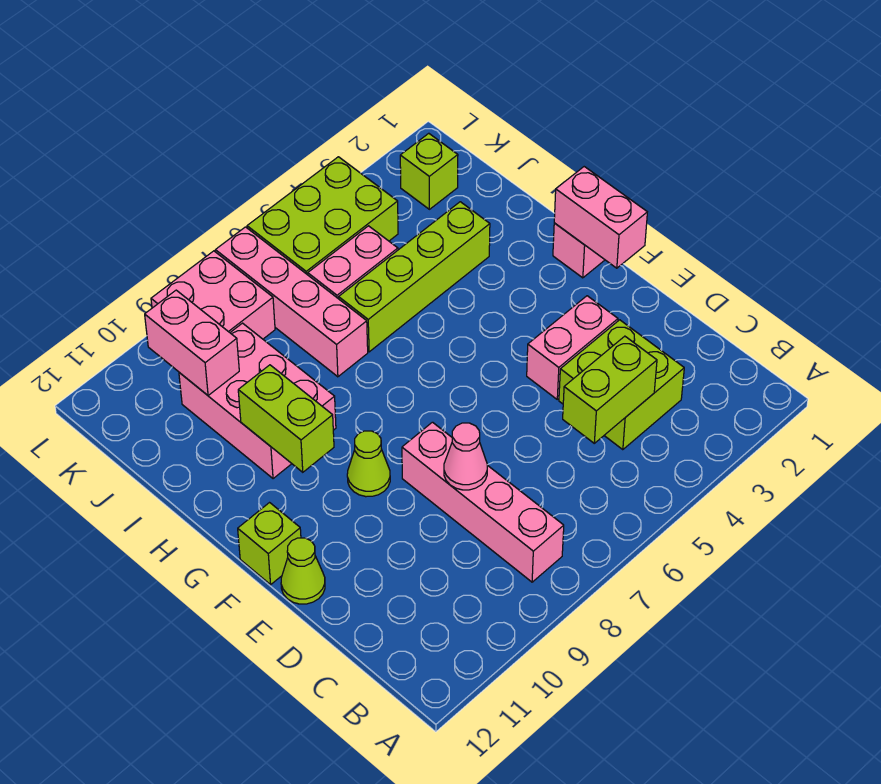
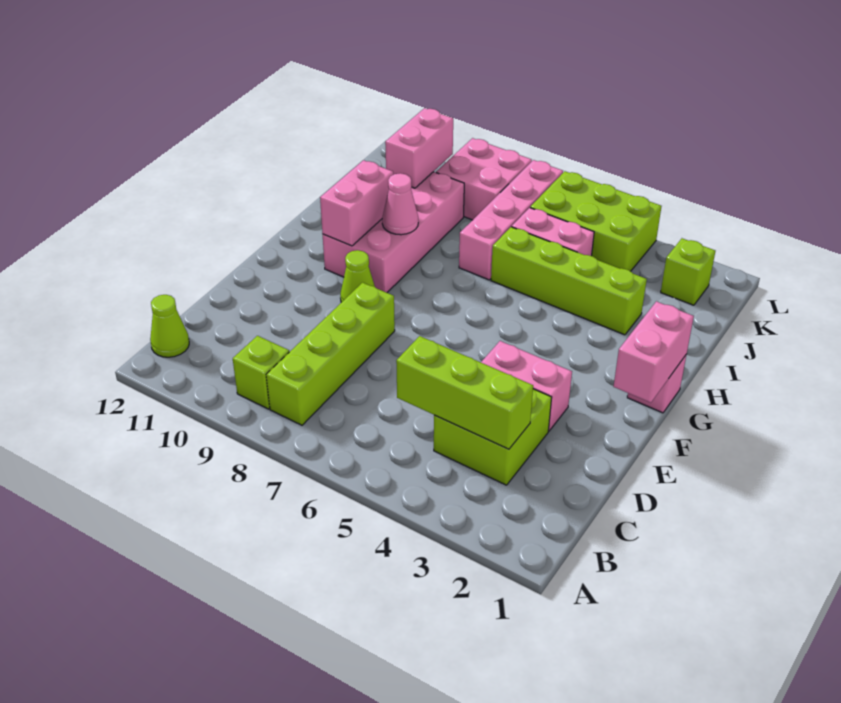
pink 1x4 brick [402,422,564,582] -> lime 1x4 brick [266,283,395,425]
lime 1x2 brick [563,336,657,443] -> lime 1x3 brick [396,336,533,449]
pink 1x1 cone [444,423,487,490] -> pink 1x1 cone moved to [382,173,418,235]
lime 1x1 cone [281,538,325,604] -> lime 1x1 cone moved to [150,295,189,357]
lime 1x1 brick [238,503,301,585] -> lime 1x1 brick moved to [233,336,289,409]
lime 1x2 brick [238,365,334,472] -> pink 1x2 brick [320,160,393,246]
pink 2x3 brick [179,323,336,479] -> pink 2x4 brick [323,172,464,293]

